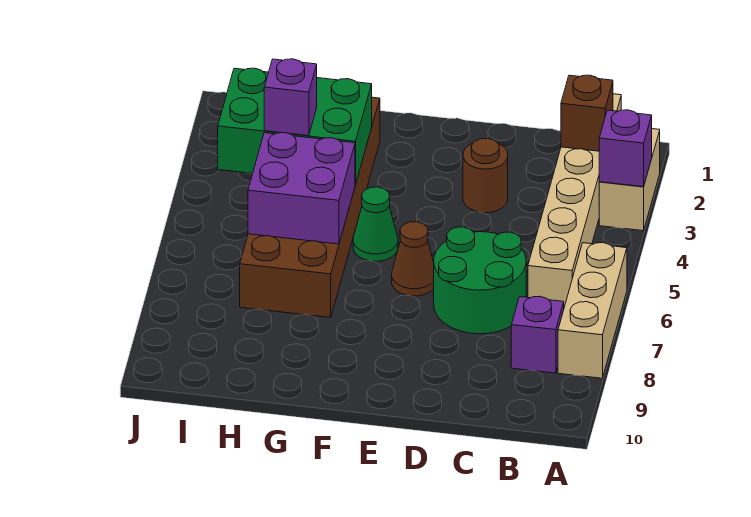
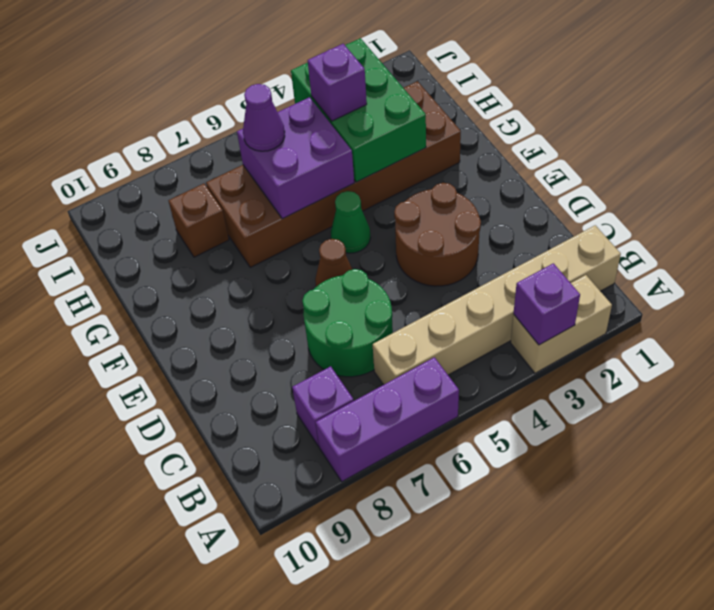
tan 1x3 brick [558,243,627,378] -> purple 1x3 brick [316,357,459,482]
brown 1x1 brick [561,75,613,151] -> brown 1x1 brick moved to [168,184,229,257]
brown 1x1 round brick [463,138,508,213] -> brown 2x2 round brick [394,183,481,286]
none -> purple 1x1 cone [243,84,285,151]

